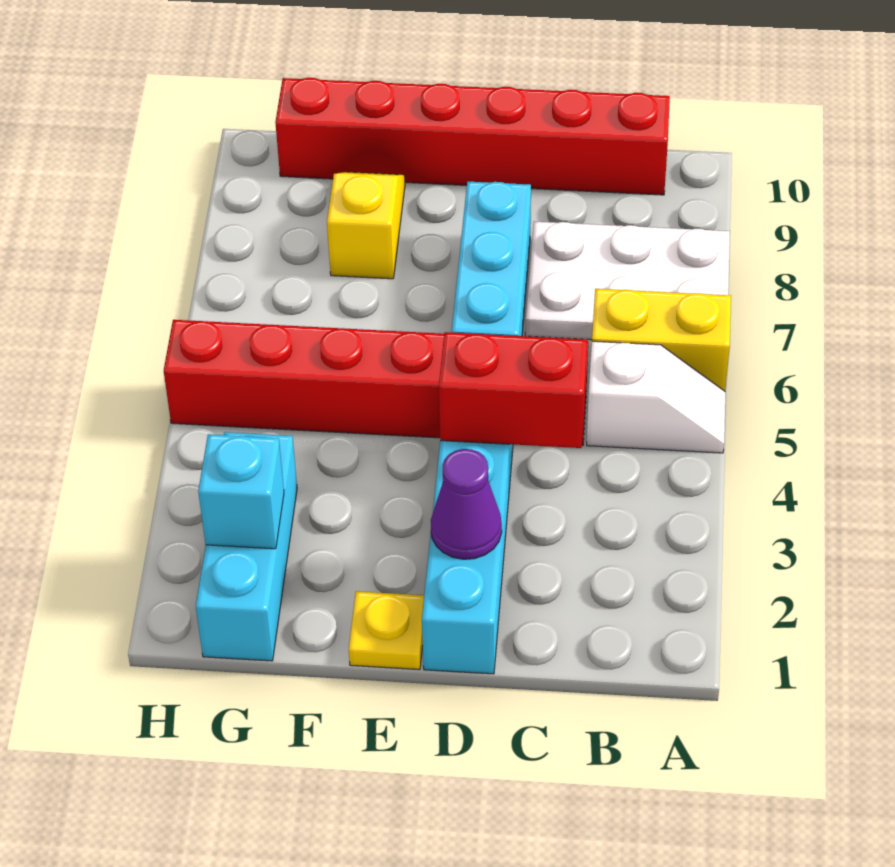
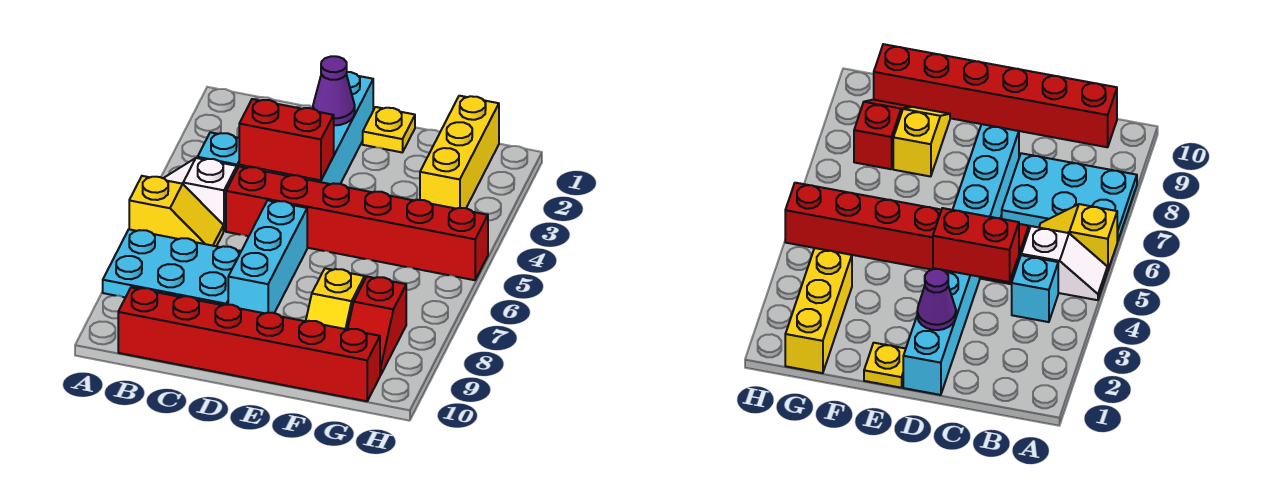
yellow 1x2 brick [592,289,731,391] -> yellow 1x2 slope [129,176,223,246]
white 2x3 plate [525,222,730,340] -> cyan 2x3 plate [103,229,241,305]
cyan 1x3 brick [196,432,297,661] -> yellow 1x3 brick [420,96,499,209]
cyan 1x1 brick [198,434,284,549] -> cyan 1x1 brick moved to [197,132,249,168]
none -> red 1x2 slope [348,277,406,375]

